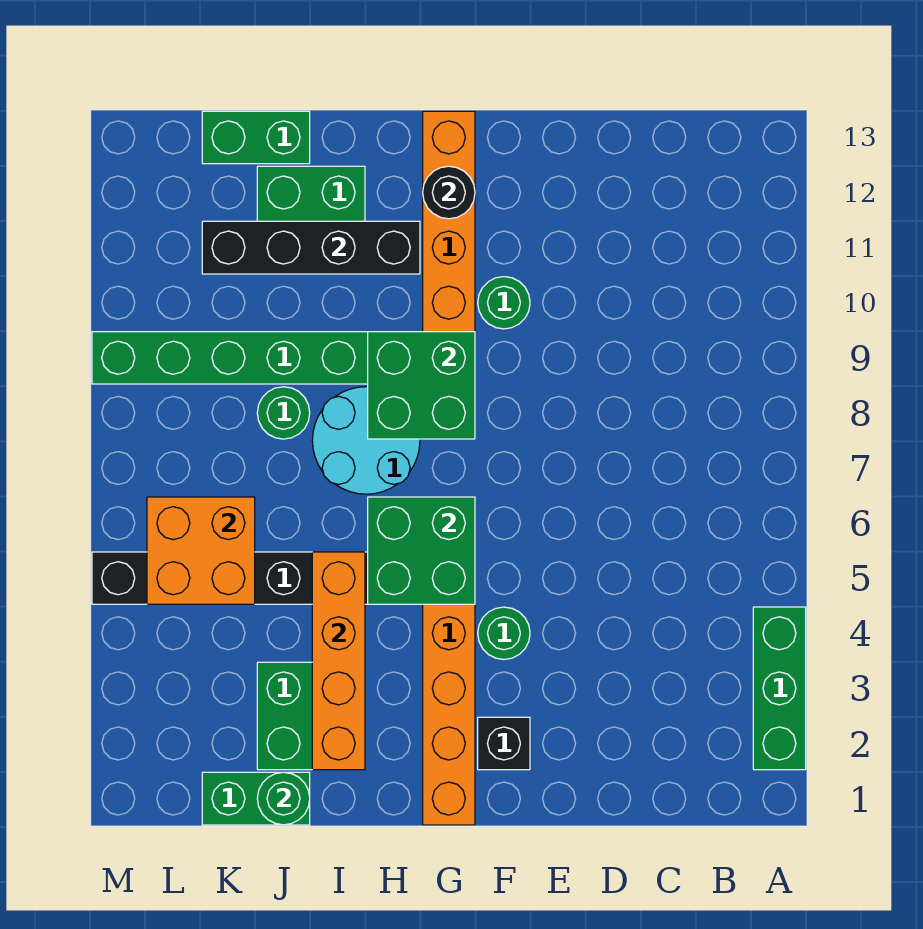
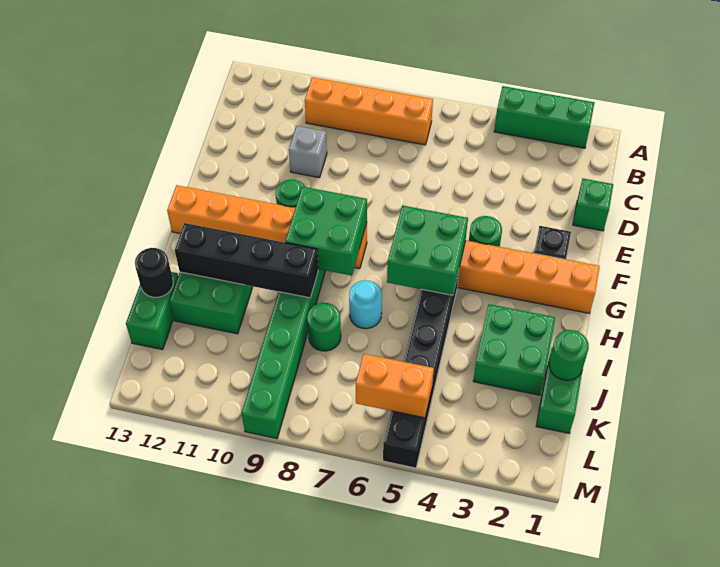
none -> green 1x1 brick [573,179,613,231]
none -> grey 1x1 brick [289,126,327,178]
black 1x1 round brick [423,166,475,219] -> black 1x1 round brick moved to [135,248,173,297]
cyan 2x2 round brick [312,387,420,494] -> cyan 1x1 round brick [349,280,382,329]
black 1x4 brick [202,221,420,274] -> black 1x4 brick turned to [175,223,318,298]
orange 1x4 brick [312,552,365,770] -> orange 1x4 brick moved to [305,77,433,145]
orange 2x2 brick [147,497,255,604] -> orange 1x2 brick [356,354,434,418]

